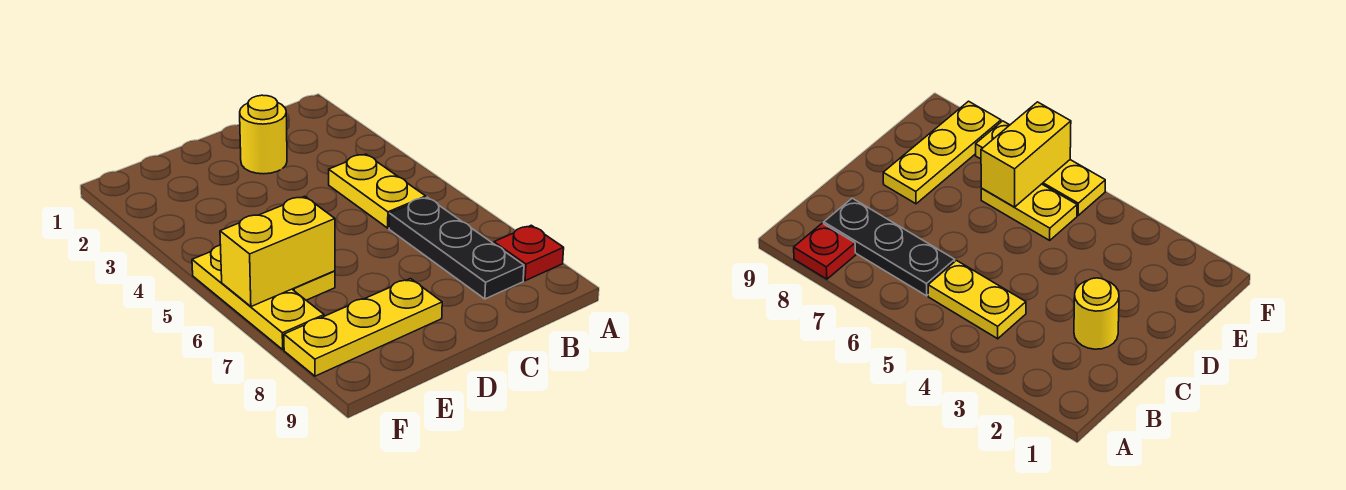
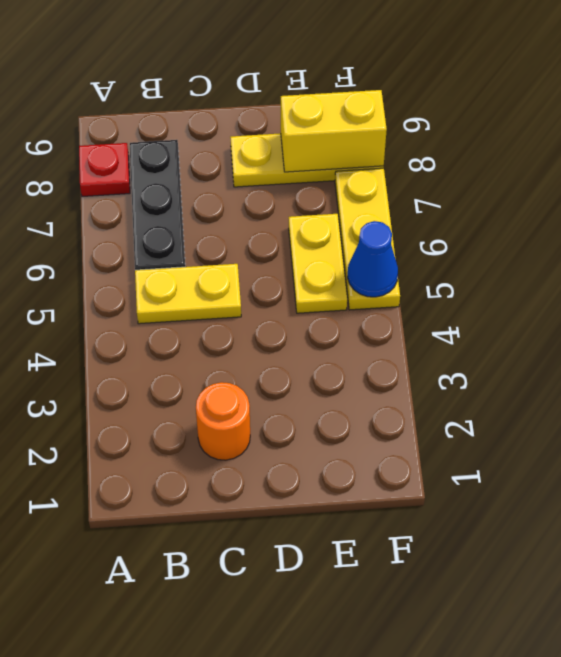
yellow 1x2 plate [329,154,426,228] -> yellow 1x2 plate turned to [135,264,241,324]
yellow 1x1 round brick [240,95,287,174] -> orange 1x1 round brick [196,382,250,460]
yellow 1x2 brick [220,196,335,307] -> yellow 1x2 brick moved to [281,90,387,172]
none -> blue 1x1 cone [348,221,398,297]

